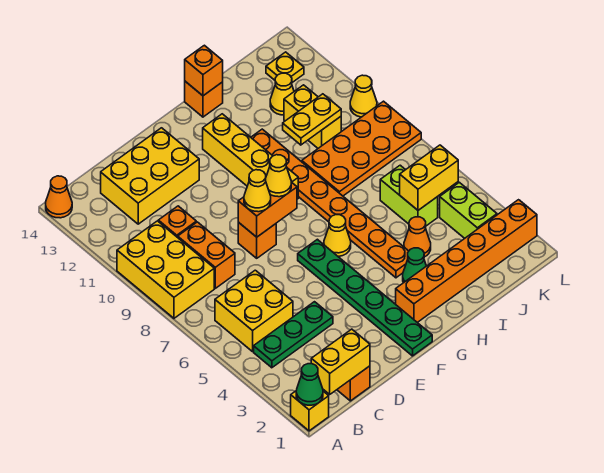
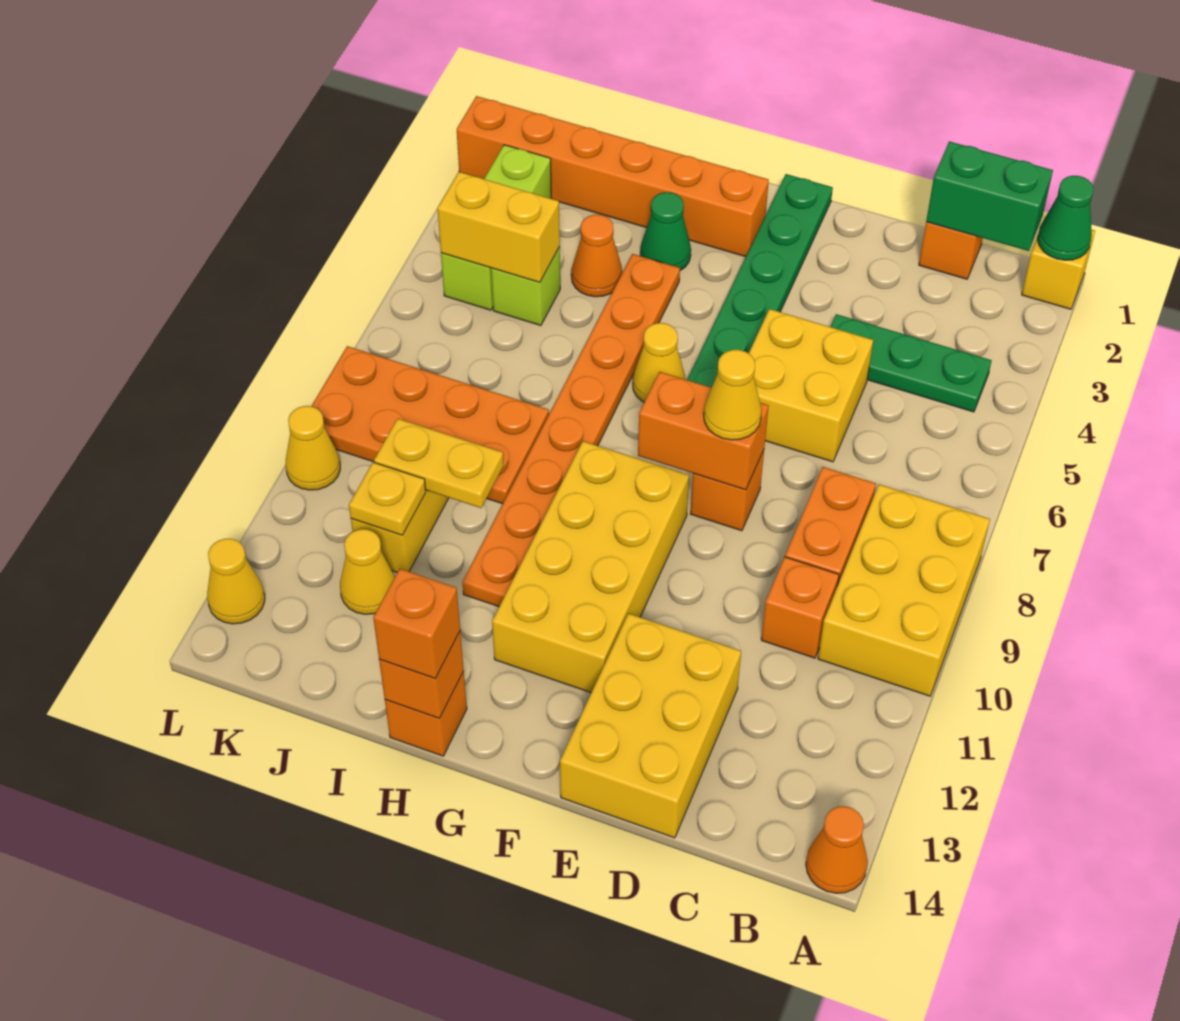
yellow 1x2 brick [311,329,370,394] -> green 1x2 brick [926,141,1053,251]
yellow 2x2 brick [215,270,293,352] -> yellow 2x2 brick moved to [749,309,873,462]
yellow 2x3 brick [101,128,199,224] -> yellow 2x3 brick turned to [560,614,741,838]
yellow 1x1 cone [266,155,291,197] -> yellow 1x1 cone moved to [207,539,265,624]
yellow 1x4 brick [203,114,298,199] -> yellow 2x4 brick [492,441,689,693]
none -> orange 1x1 brick [373,569,460,678]
lime 1x2 brick [380,165,438,226] -> lime 1x1 brick [491,247,560,325]
lime 1x2 brick [440,182,497,238] -> lime 1x3 brick [441,145,551,310]
yellow 1x1 plate [266,52,304,82] -> yellow 1x1 plate moved to [349,462,426,535]

